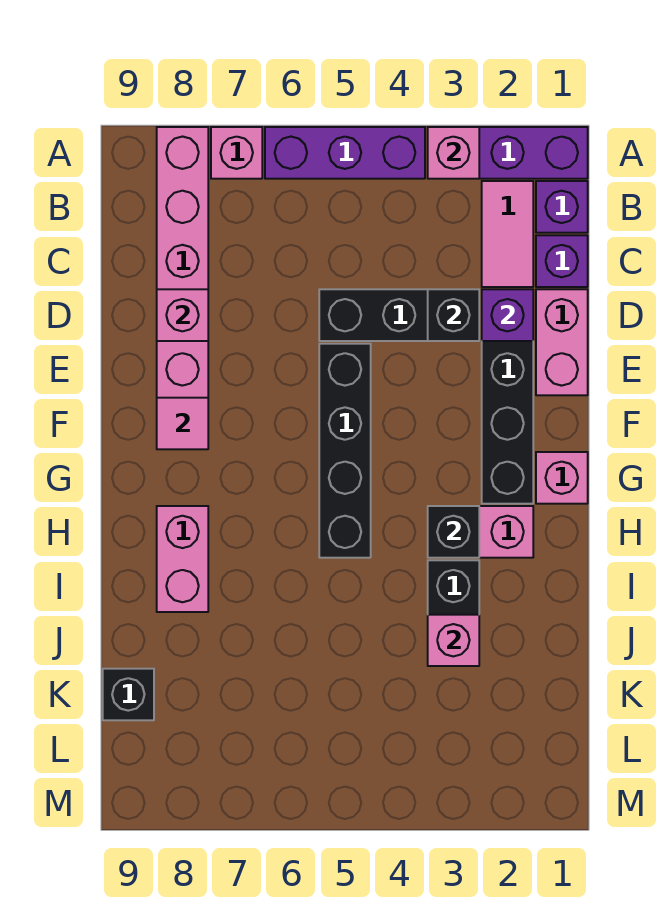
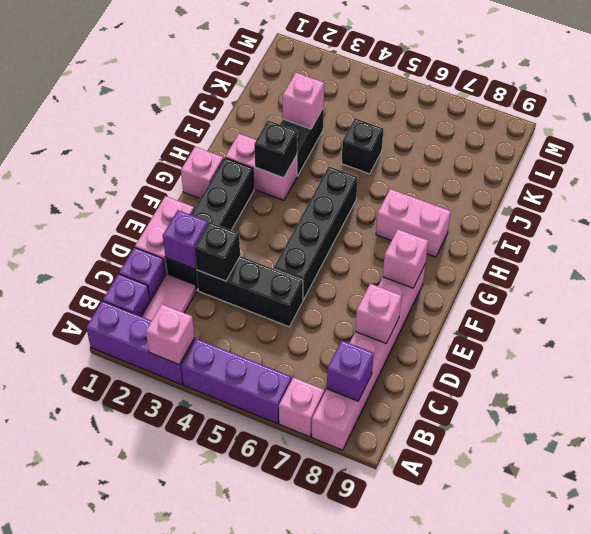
none -> purple 1x1 brick [327,341,374,401]
pink 1x1 tile [157,398,208,449] -> pink 1x1 brick [383,229,428,288]
pink 1x2 brick [157,506,208,612] -> pink 1x2 brick turned to [376,189,451,257]
black 1x1 brick [103,669,154,720] -> black 1x1 brick moved to [342,118,383,174]

